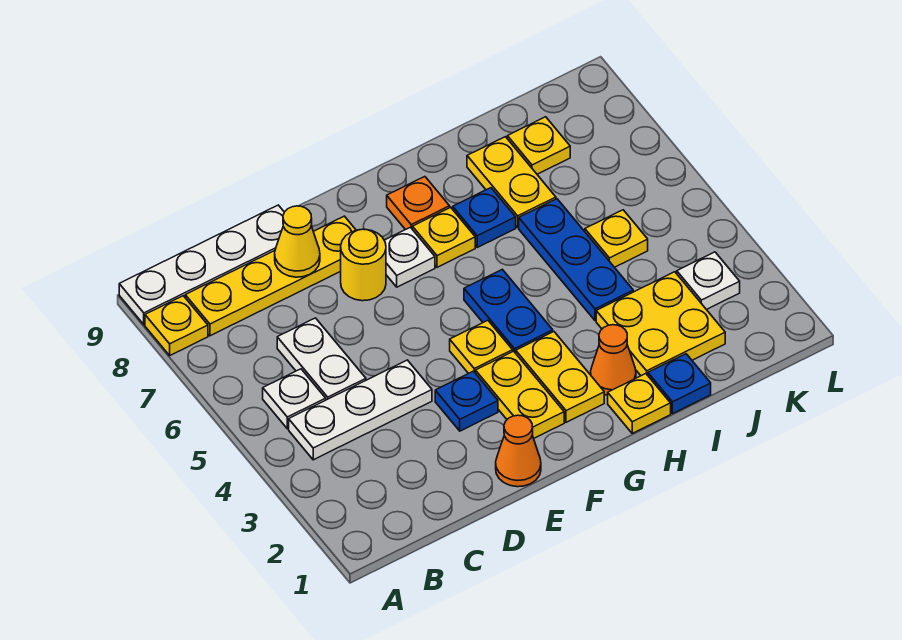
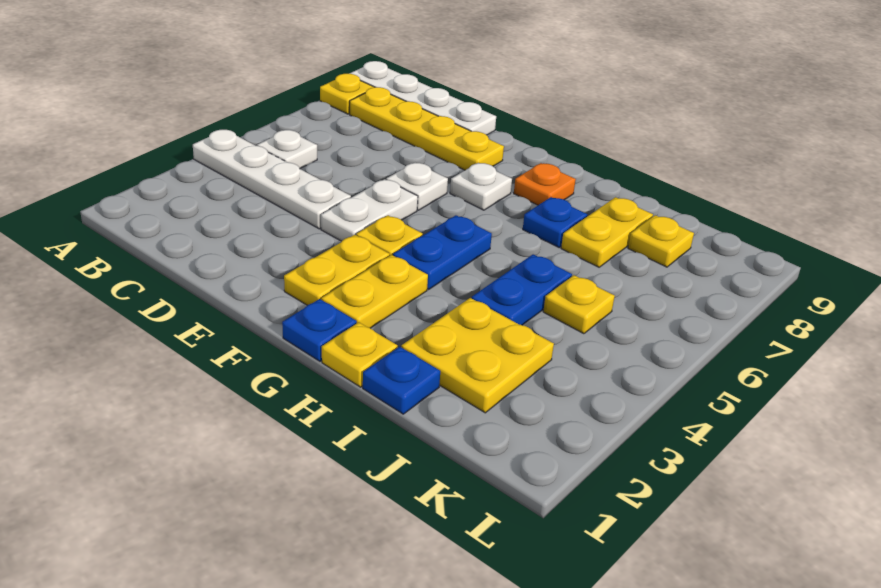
white 1x3 plate [289,360,432,460] -> white 1x4 plate [193,130,351,229]
white 1x2 plate [277,318,366,400] -> white 1x2 plate moved to [321,179,418,241]
yellow 1x1 cone [275,206,320,277] -> none
orange 1x1 cone [496,415,541,487] -> none
blue 1x1 plate [435,371,498,431] -> blue 1x1 plate moved to [282,299,357,361]
yellow 1x1 round brick [341,229,386,301] -> none
yellow 1x1 plate [412,207,475,267] -> none
orange 1x1 cone [591,325,636,395] -> none
blue 1x3 plate [519,199,633,321] -> blue 1x2 plate [472,254,572,325]
white 1x1 plate [677,252,740,310] -> white 1x1 plate moved to [386,163,448,210]

